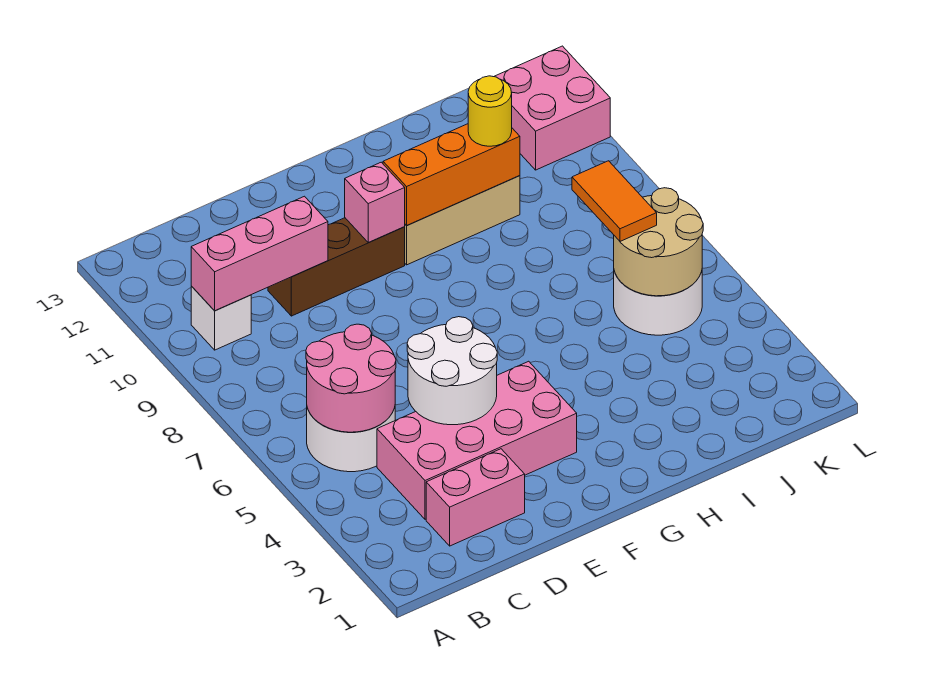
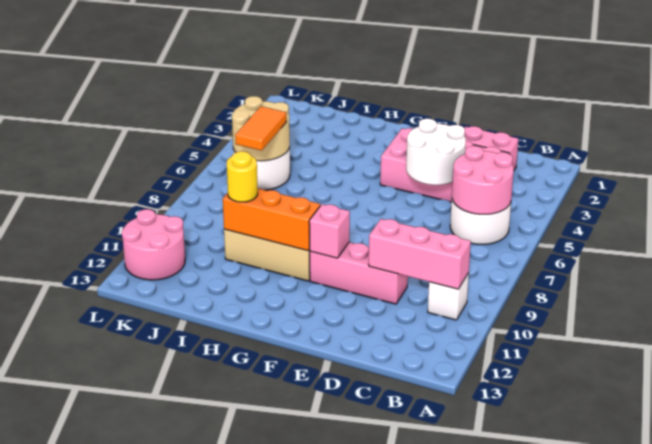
brown 1x3 brick [268,218,405,316] -> pink 1x3 brick [310,242,408,304]
pink 2x2 brick [494,46,610,170] -> pink 2x2 round brick [122,209,185,280]

